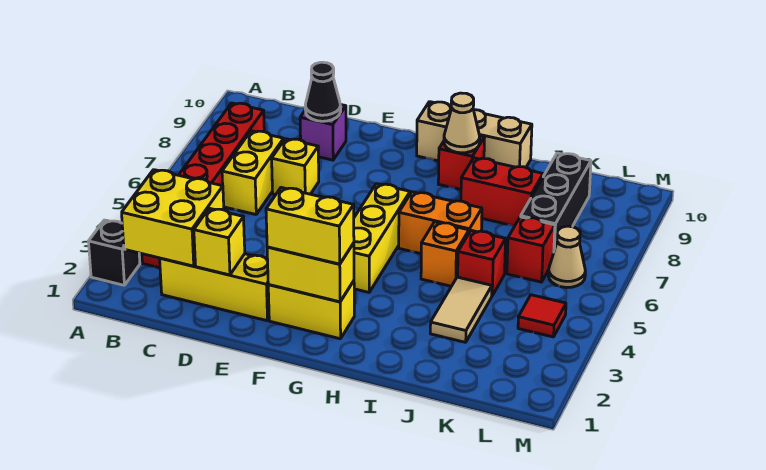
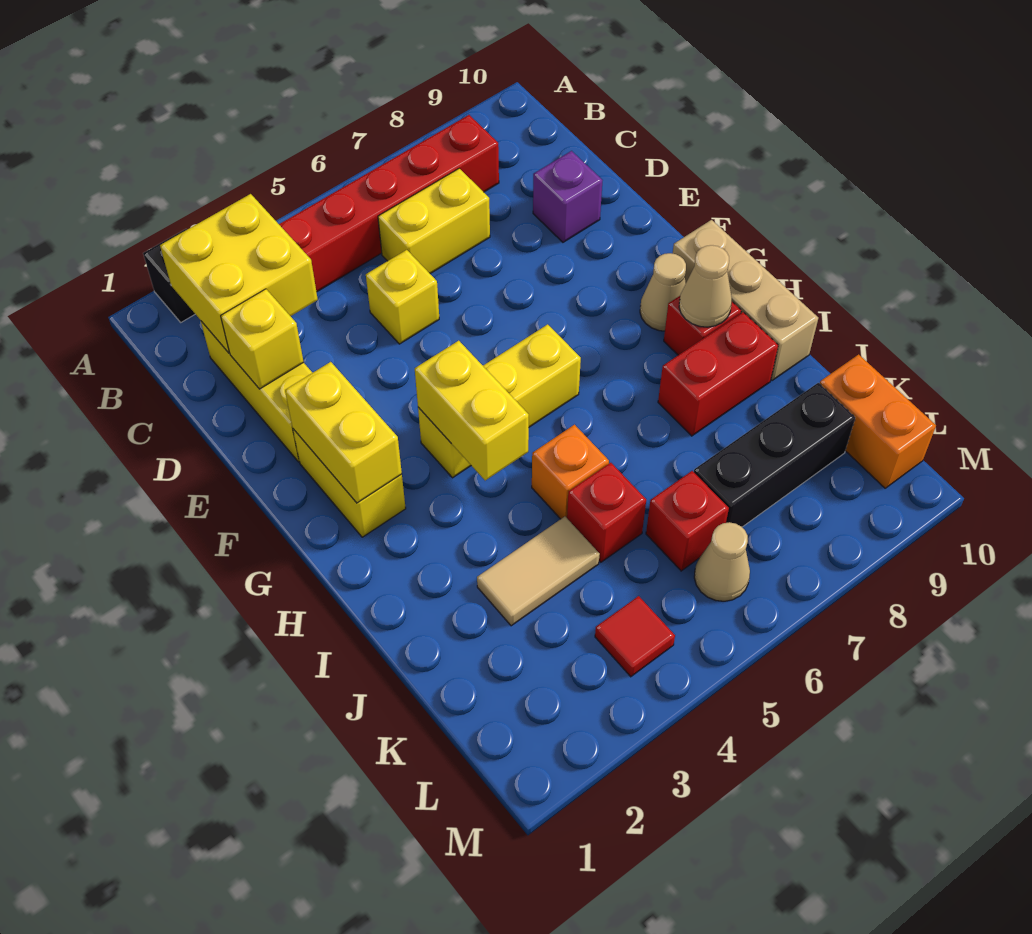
yellow 1x1 brick [272,139,319,195] -> yellow 1x1 brick moved to [366,250,439,344]
black 1x1 cone [305,62,341,121] -> none
yellow 1x2 brick [266,188,354,264] -> yellow 1x2 brick moved to [415,341,529,481]
none -> tan 1x1 cone [640,253,686,331]
orange 1x2 brick [399,192,482,254] -> orange 1x2 brick moved to [820,354,936,488]
red 1x2 brick [461,158,543,226] -> red 1x2 brick turned to [658,312,778,436]

